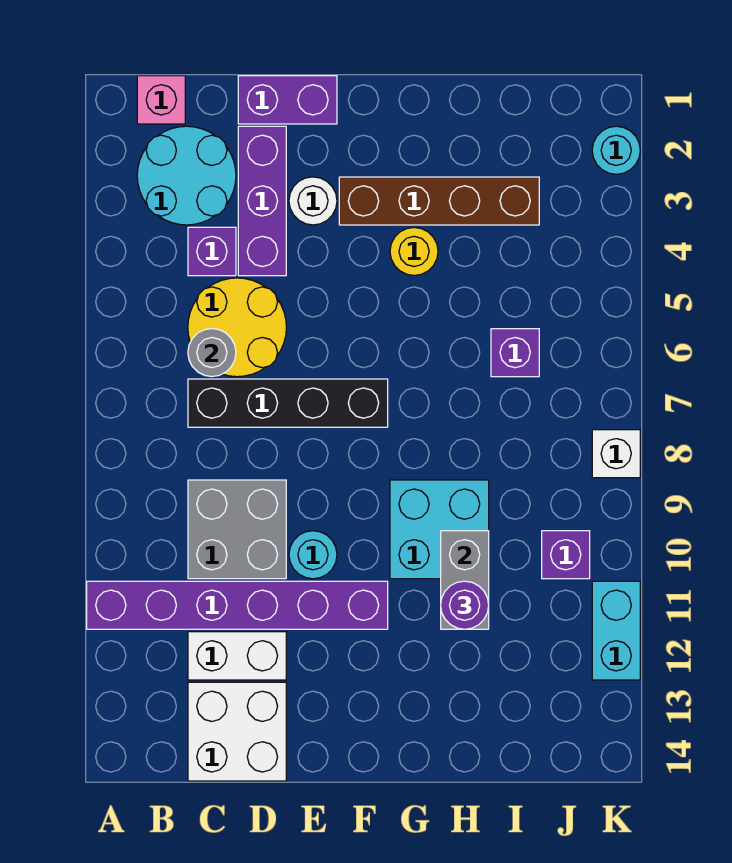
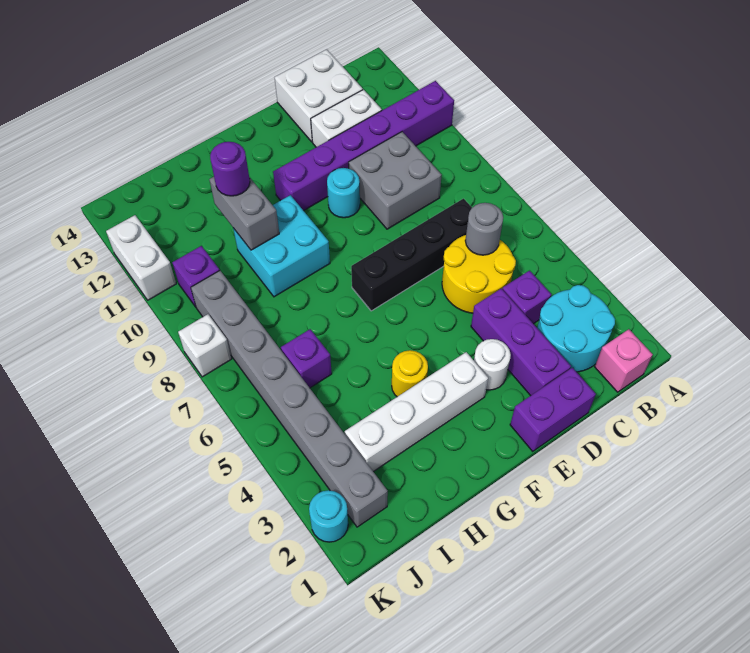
brown 1x4 brick [339,177,539,225] -> white 1x4 brick [345,352,488,472]
none -> grey 1x8 brick [191,271,388,527]
cyan 1x2 brick [592,581,640,680] -> white 1x2 brick [106,215,176,300]

